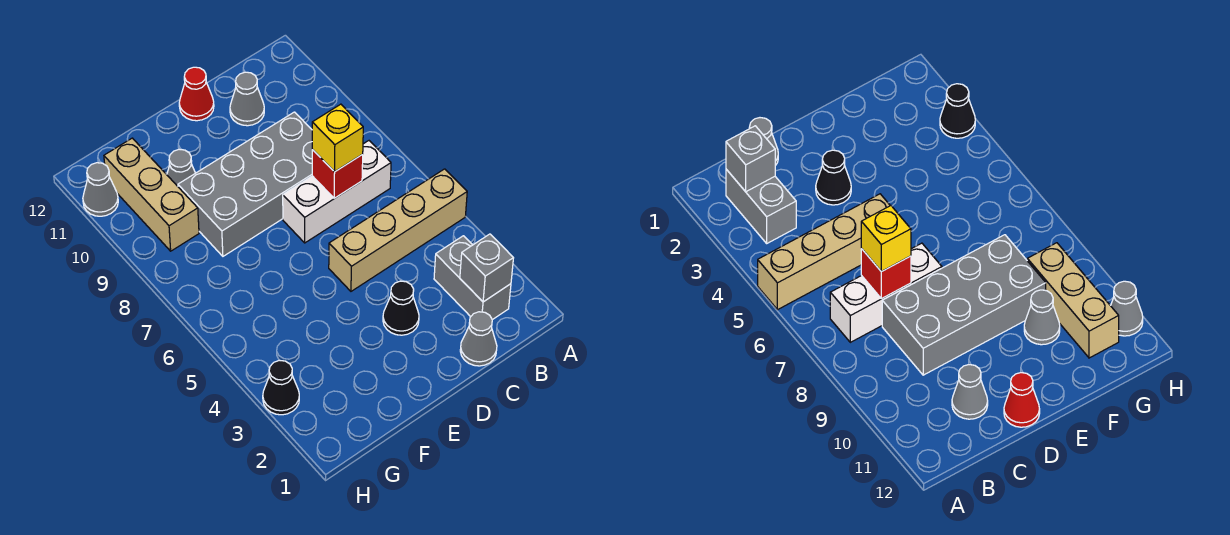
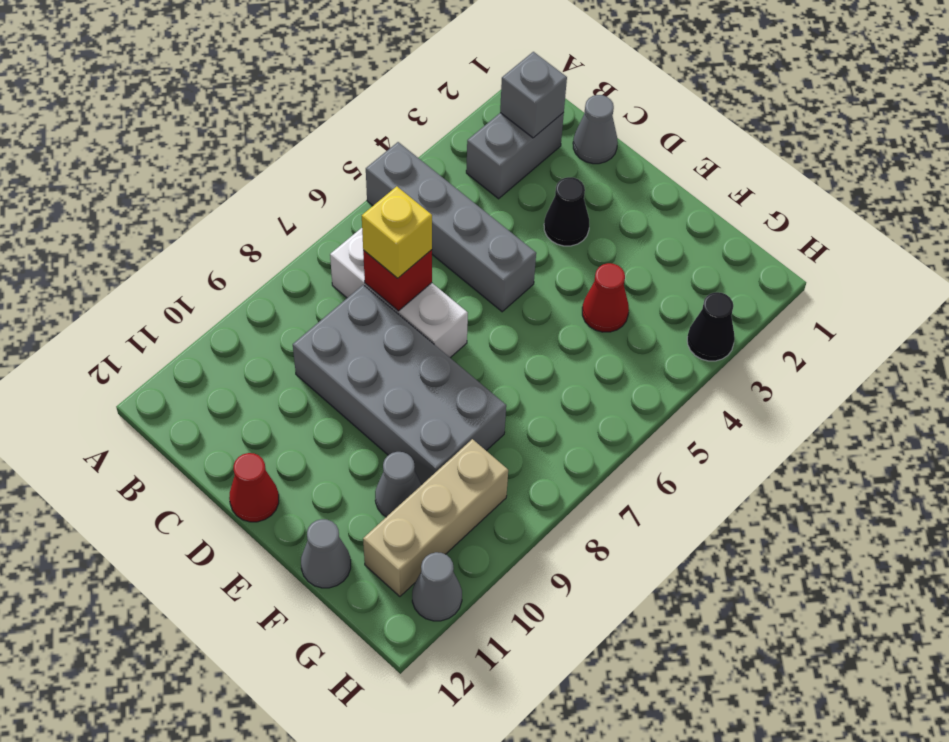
tan 1x4 brick [329,169,467,291] -> grey 1x4 brick [366,142,536,312]
grey 1x1 cone [230,72,264,126] -> grey 1x1 cone moved to [301,519,351,588]
none -> red 1x1 cone [582,263,629,332]

